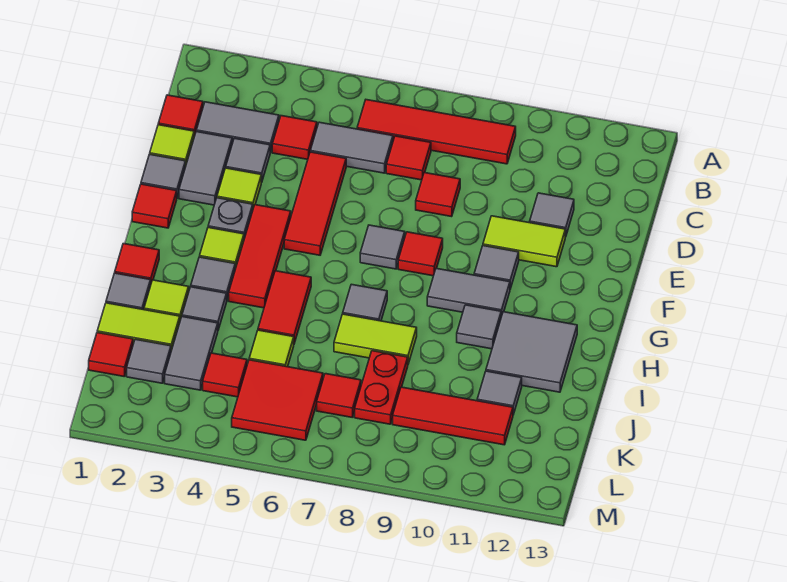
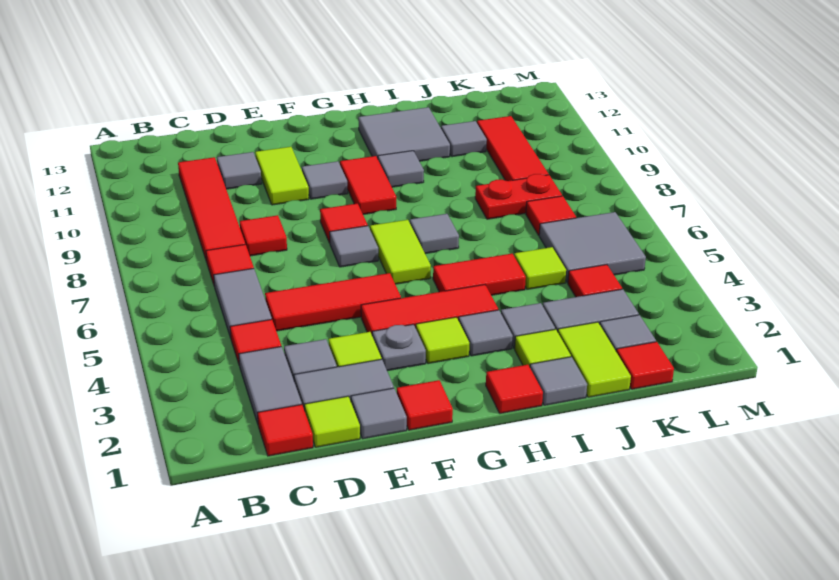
red 1x4 tile [357,100,516,164] -> red 1x4 tile moved to [178,157,245,262]
grey 1x2 tile [427,268,510,317] -> red 1x2 tile [340,156,396,214]
lime 1x2 tile [334,314,417,364] -> lime 1x2 tile moved to [370,220,431,284]
red 2x2 tile [232,360,323,440] -> grey 2x2 tile [539,212,646,283]

